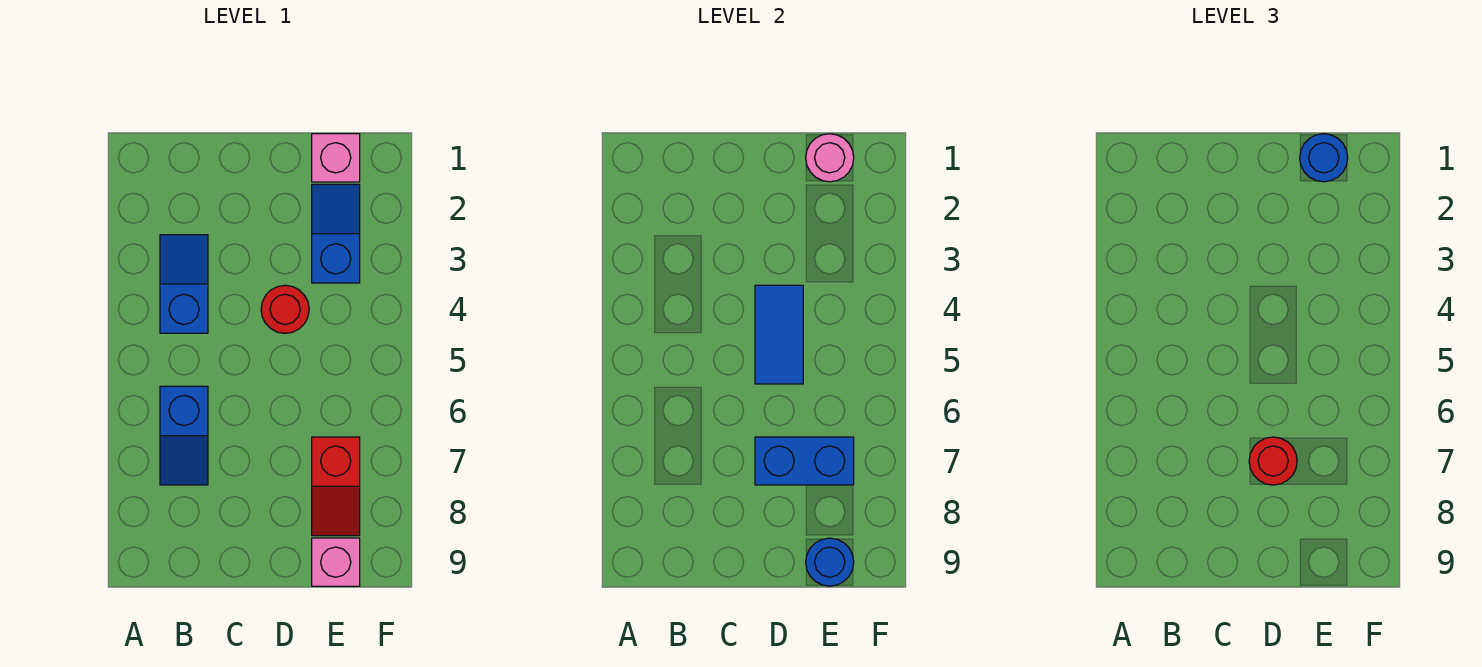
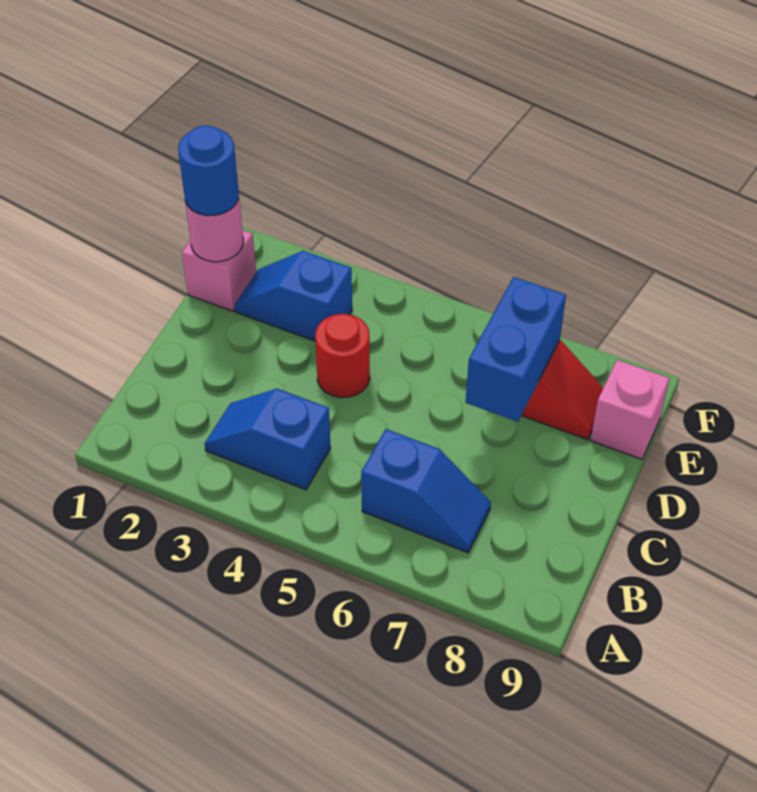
blue 1x2 tile [755,285,803,384] -> none
red 1x1 round brick [1249,437,1297,485] -> none
blue 1x1 round brick [806,538,854,586] -> none

